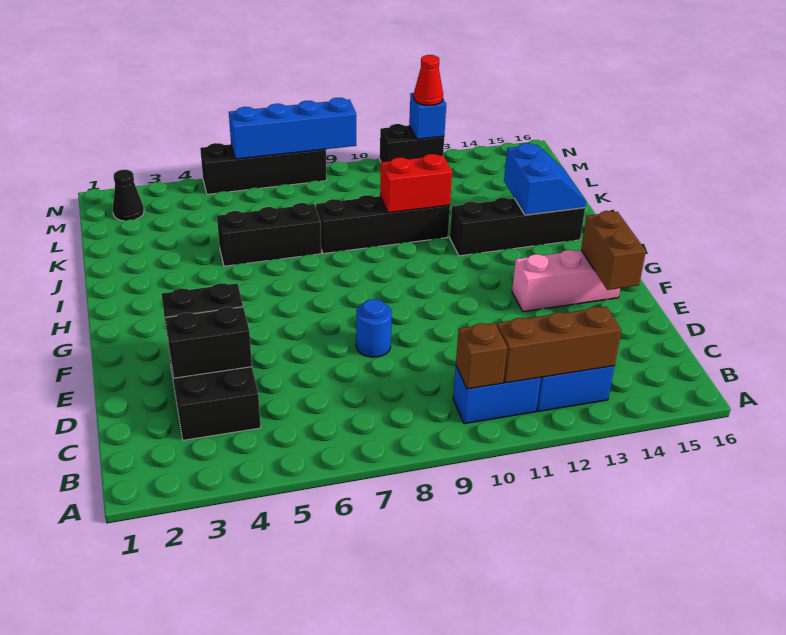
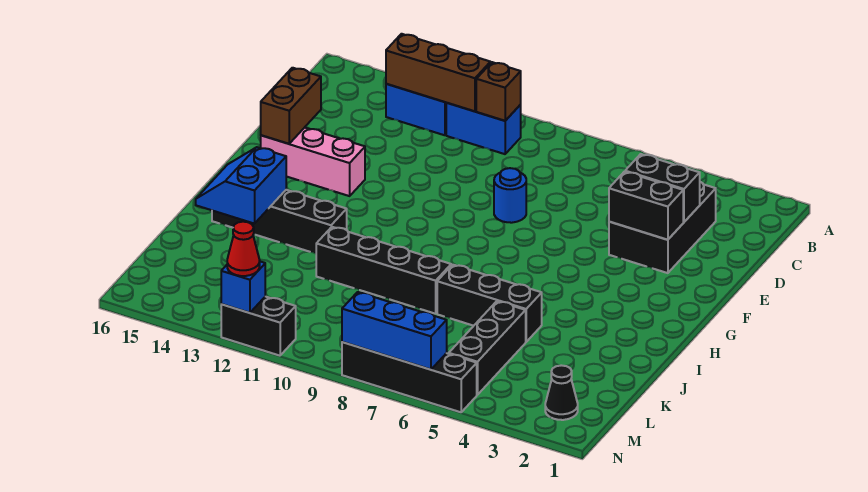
red 1x2 brick [380,154,452,213] -> none
none -> black 1x3 brick [449,301,526,395]
blue 1x4 brick [229,98,356,159] -> blue 1x3 brick [342,292,447,370]

